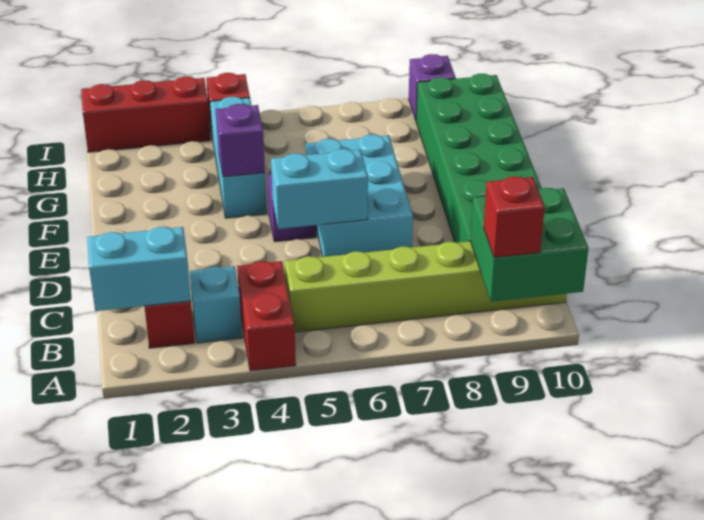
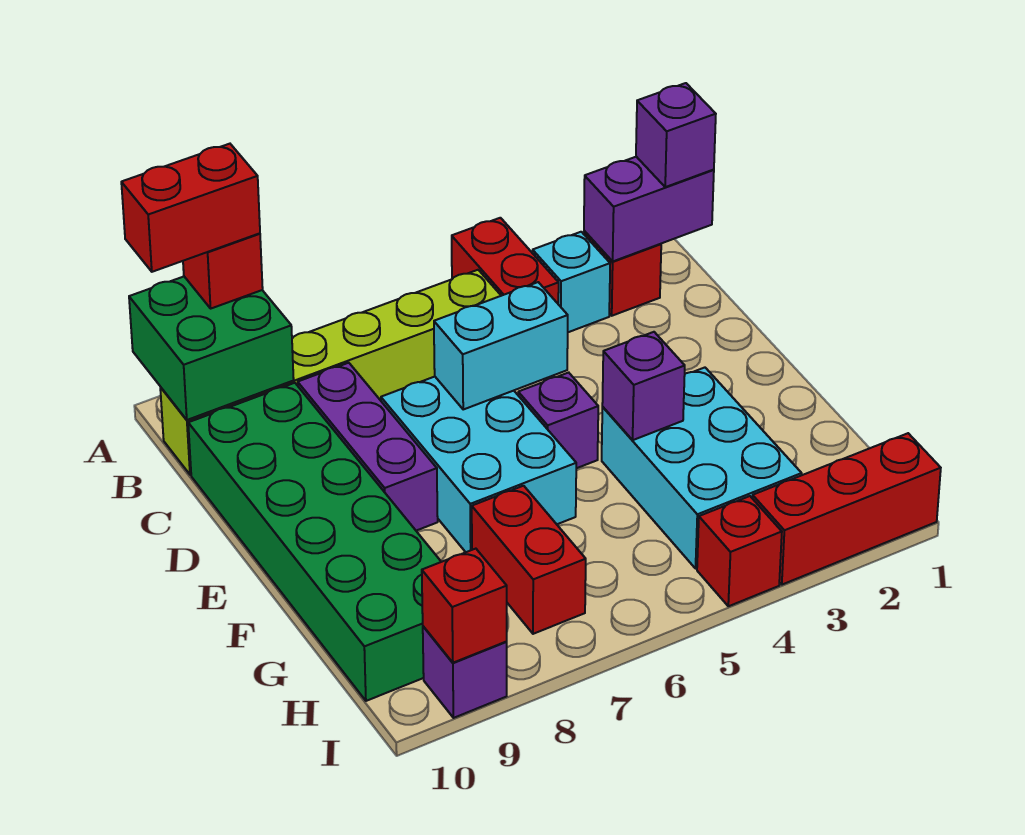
none -> red 1x2 brick [121,144,260,272]
cyan 1x2 brick [87,227,191,311] -> purple 1x2 brick [584,157,714,261]
none -> purple 1x1 brick [636,83,716,187]
none -> purple 1x3 brick [298,363,438,531]
cyan 1x3 brick [210,97,267,218] -> cyan 2x3 brick [602,368,802,568]
none -> red 1x2 brick [472,486,586,634]
none -> red 1x1 brick [422,549,507,663]

